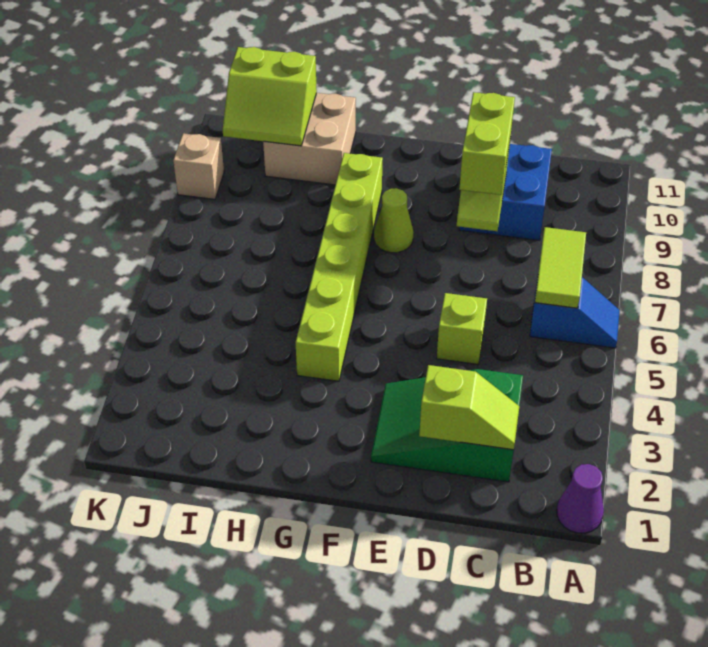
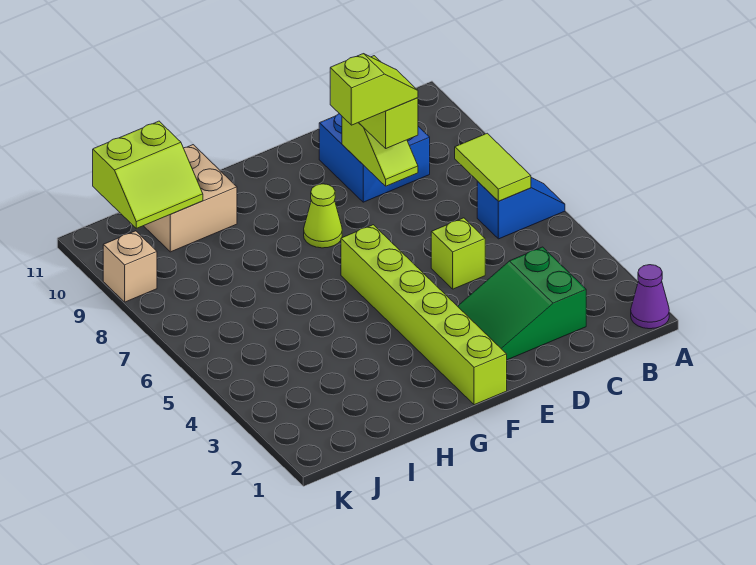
lime 1x2 slope [419,365,519,450] -> lime 1x2 slope moved to [330,54,418,125]
lime 1x6 brick [296,153,383,381] -> lime 1x6 brick moved to [341,225,507,405]

